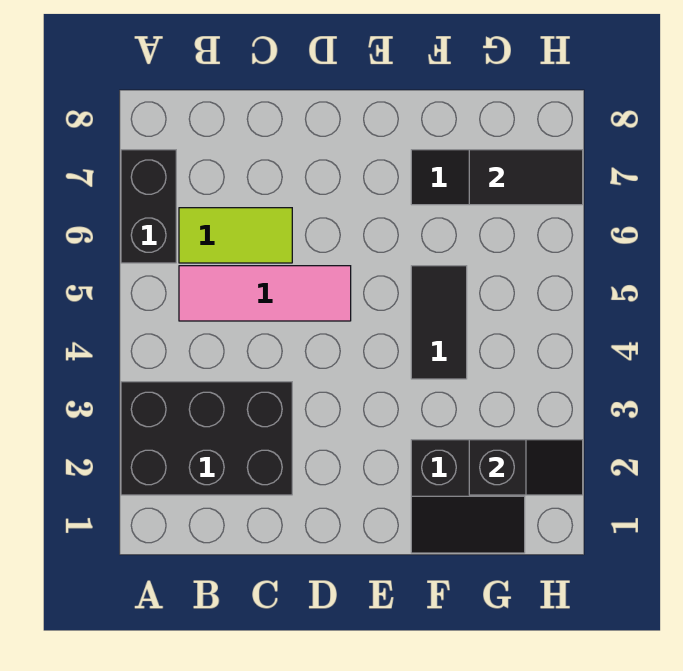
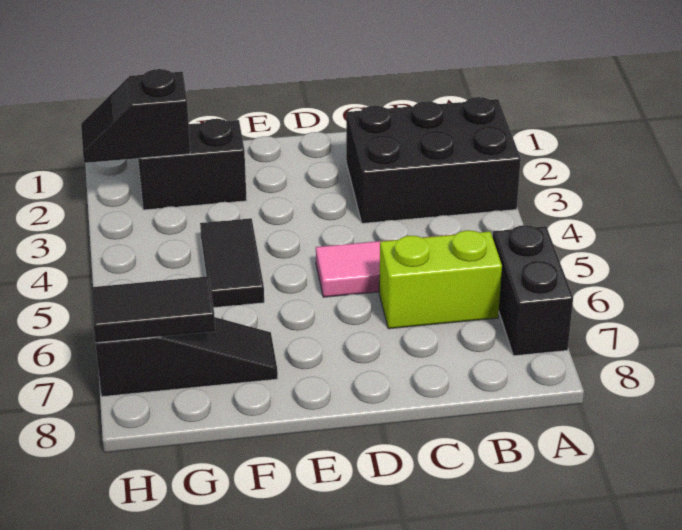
lime 1x2 tile [179,208,292,263] -> lime 1x2 brick [379,230,502,329]

